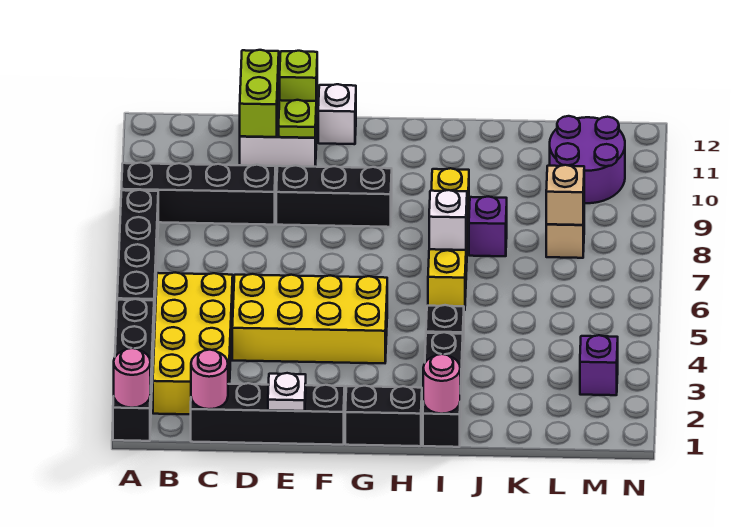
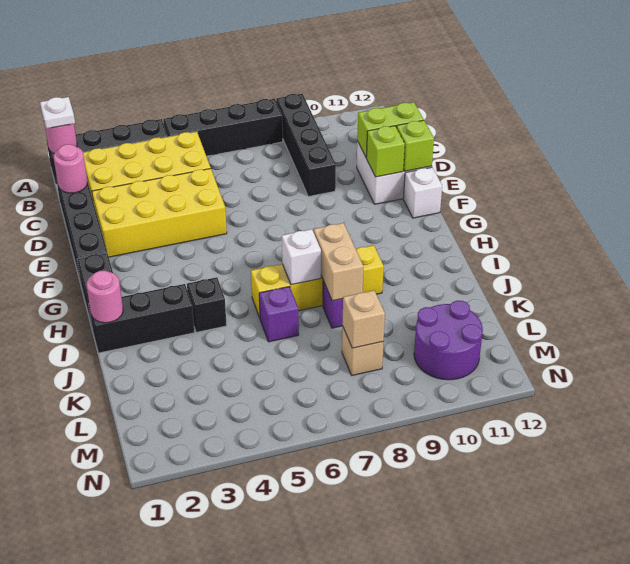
yellow 2x4 brick [232,274,387,363] -> yellow 2x4 brick turned to [92,169,227,257]
white 1x1 plate [268,373,306,411] -> white 1x1 plate moved to [40,97,75,129]
black 1x3 brick [276,165,392,227] -> none
lime 1x1 plate [279,100,316,138] -> lime 1x1 brick [367,126,405,177]
none -> tan 1x2 brick [314,223,363,301]
purple 1x1 brick [580,335,618,395] -> purple 1x1 brick moved to [259,287,299,342]

